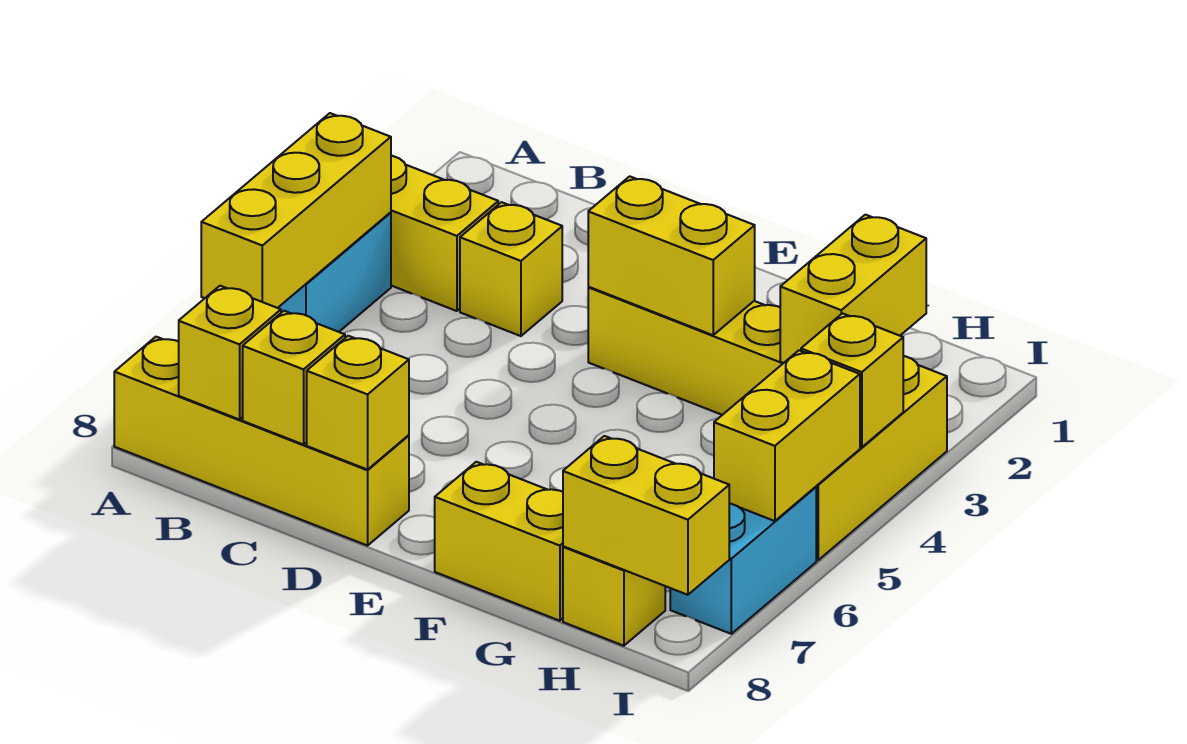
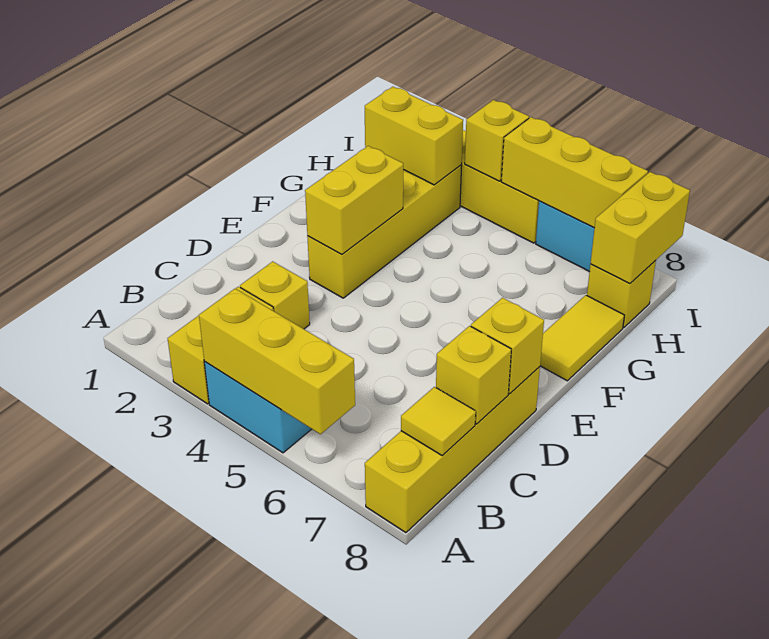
yellow 1x1 brick [179,286,281,420] -> yellow 1x1 tile [401,387,476,456]
yellow 1x2 brick [435,462,563,621] -> yellow 1x2 tile [540,295,624,381]
yellow 1x2 brick [714,350,860,521] -> yellow 1x3 brick [501,117,648,228]

